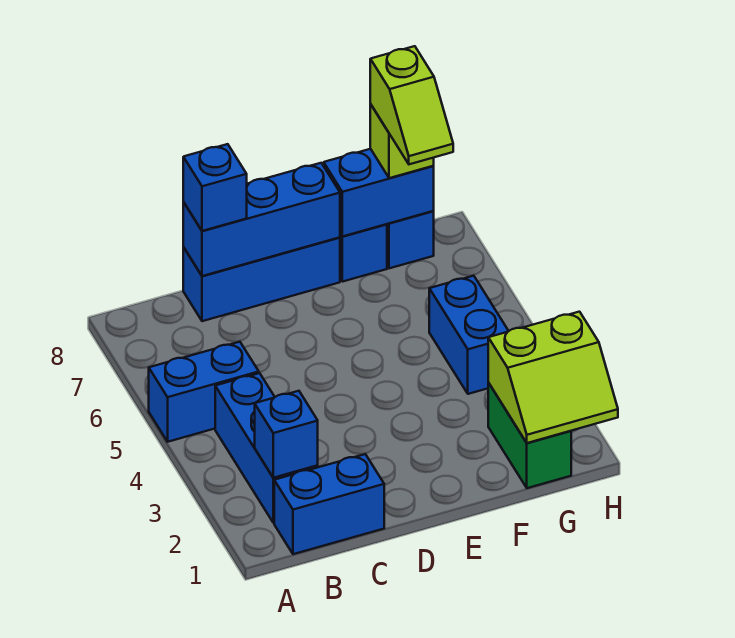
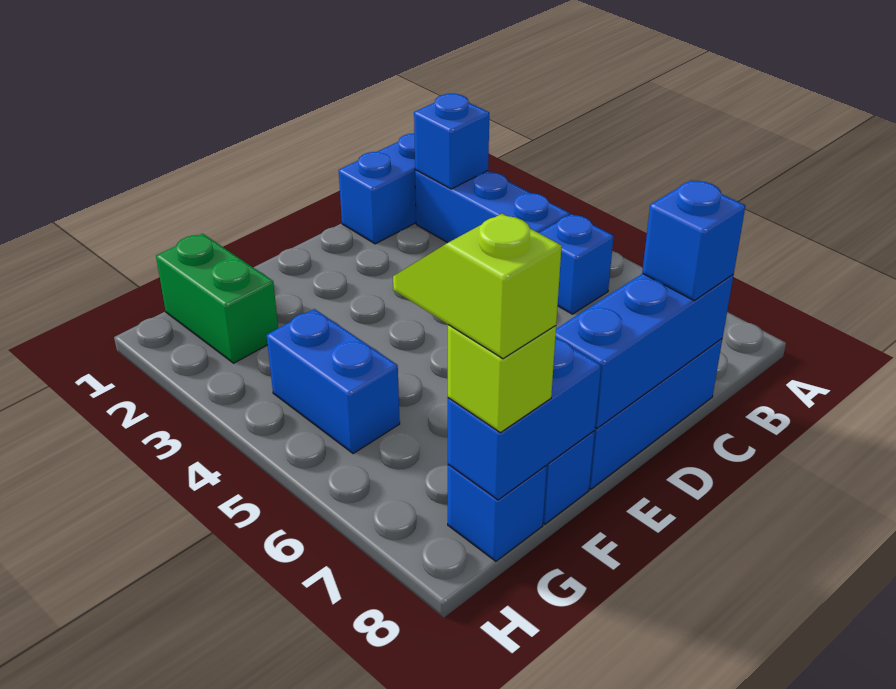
blue 1x2 brick [149,342,259,442] -> blue 1x1 brick [539,214,614,314]
lime 2x2 slope [488,312,618,443] -> none

